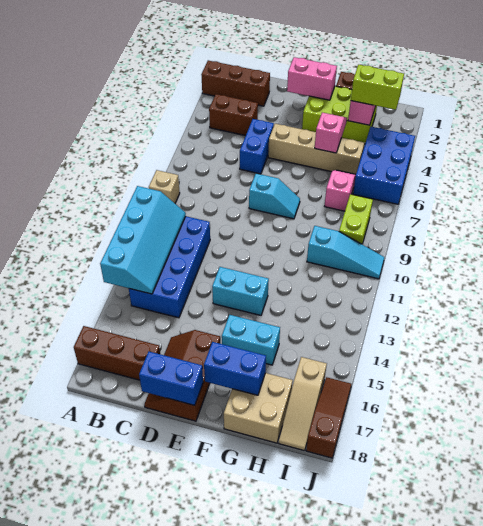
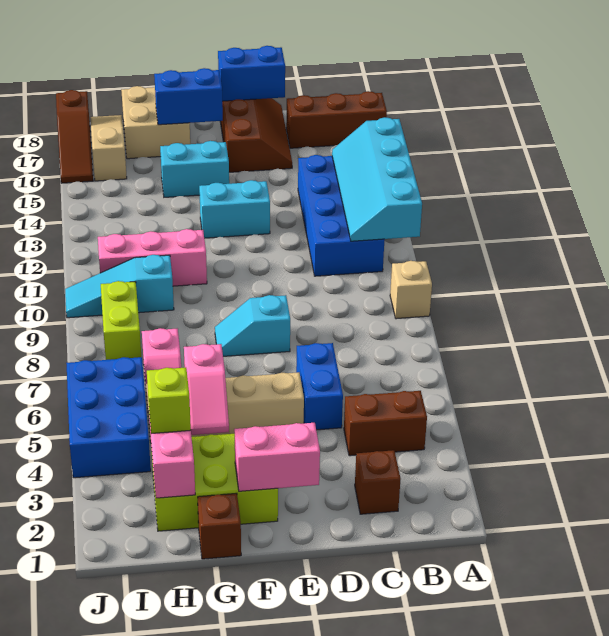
brown 1x3 brick [201,60,270,106] -> brown 1x1 brick [355,450,401,514]
none -> pink 1x3 brick [98,229,207,286]
lime 1x2 brick [351,65,404,110] -> lime 1x1 brick [147,367,191,434]

